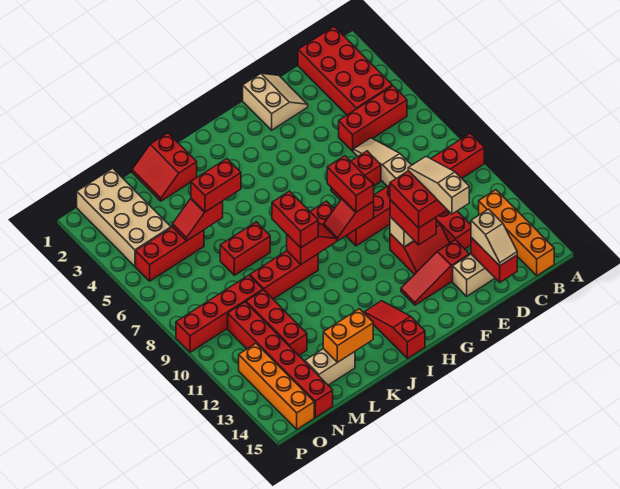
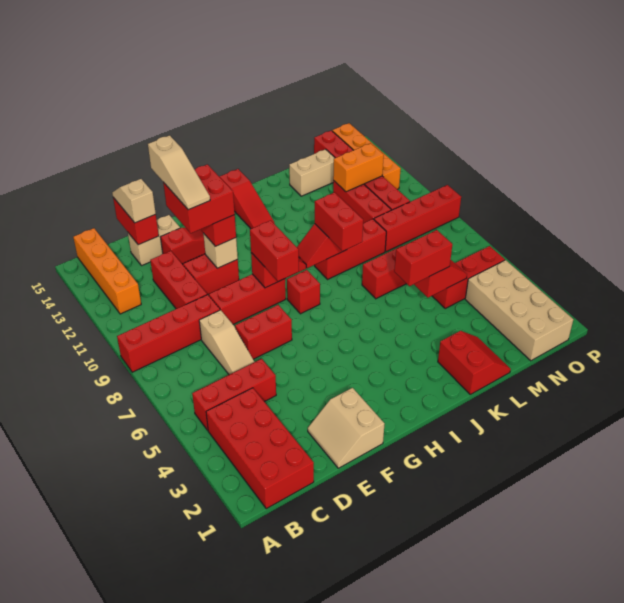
orange 1x2 brick [323,309,373,362] -> orange 1x2 brick moved to [333,143,384,192]

